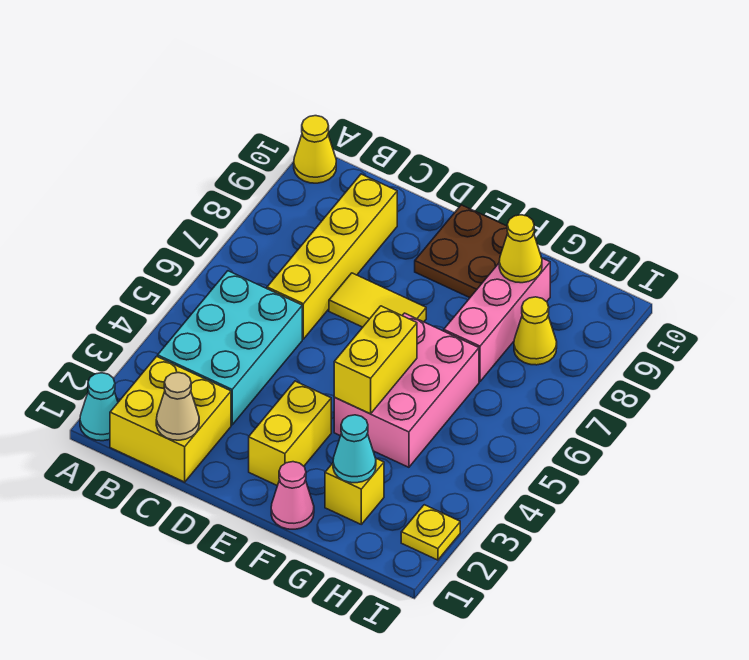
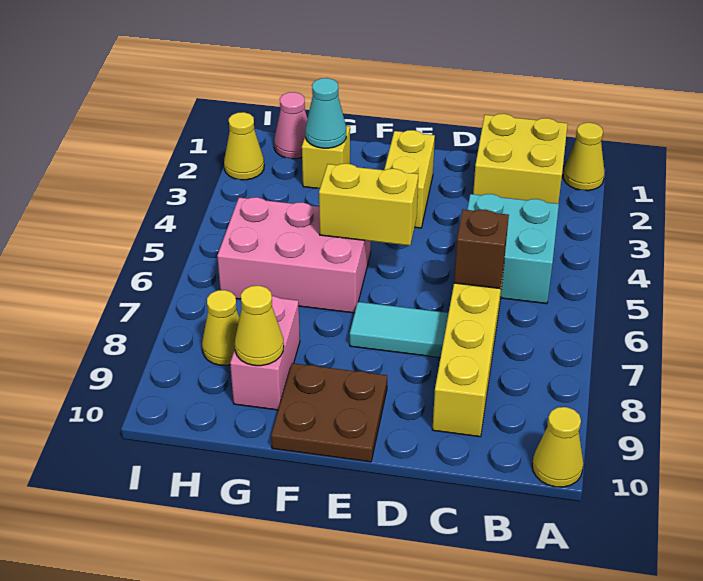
cyan 1x1 cone [80,373,118,441] -> yellow 1x1 cone [563,123,605,191]
cyan 2x3 brick [158,271,302,425] -> cyan 2x2 brick [467,194,559,304]
tan 1x1 cone [156,373,199,440] -> none
none -> brown 1x1 brick [454,209,509,289]
yellow 1x2 tile [329,273,426,327] -> cyan 1x2 tile [350,302,449,358]
pink 1x1 cone [271,462,314,529] -> pink 1x1 cone moved to [274,92,307,159]
pink 2x3 brick [334,313,479,467] -> pink 2x3 brick turned to [217,197,371,313]
yellow 1x2 brick [334,306,417,414] -> yellow 1x2 brick turned to [319,164,418,246]
pink 1x3 brick [444,258,550,381] -> pink 1x2 brick [230,296,300,410]
yellow 1x1 plate [401,505,460,560] -> yellow 1x1 cone [224,112,264,180]

